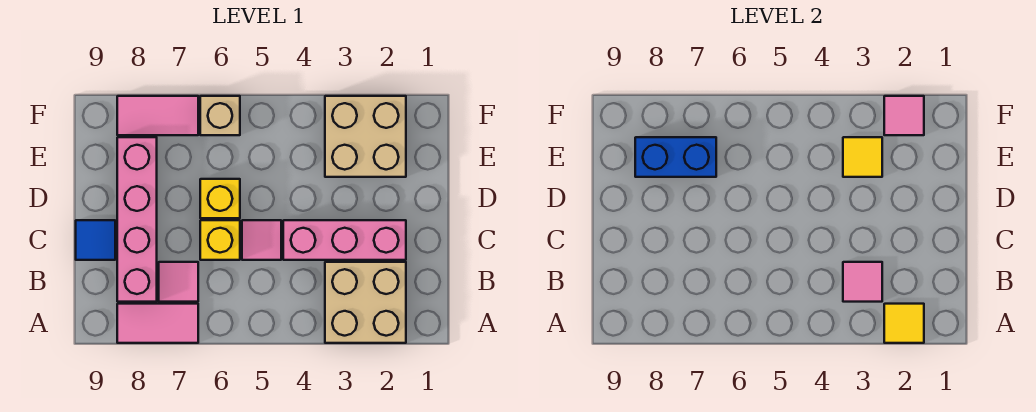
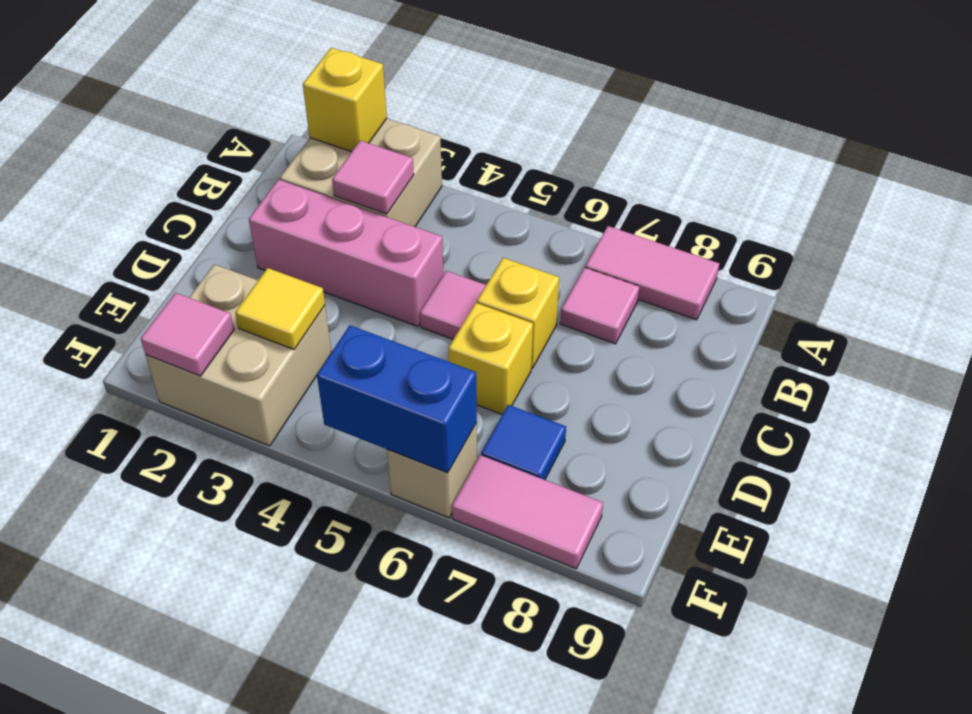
yellow 1x1 tile [884,304,924,343] -> yellow 1x1 brick [303,48,387,152]
pink 1x4 brick [117,137,157,302] -> none
blue 1x1 tile [76,220,115,260] -> blue 1x1 tile moved to [481,405,566,480]
blue 1x2 brick [635,137,716,177] -> blue 1x2 brick moved to [317,325,477,473]

